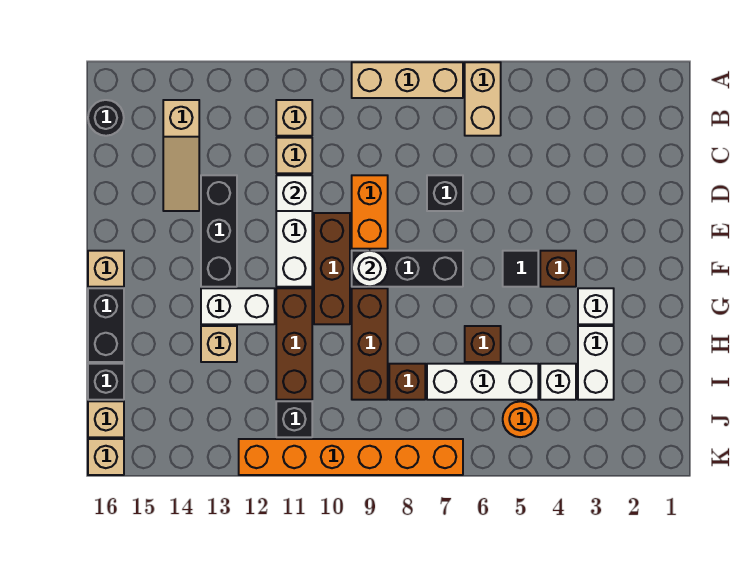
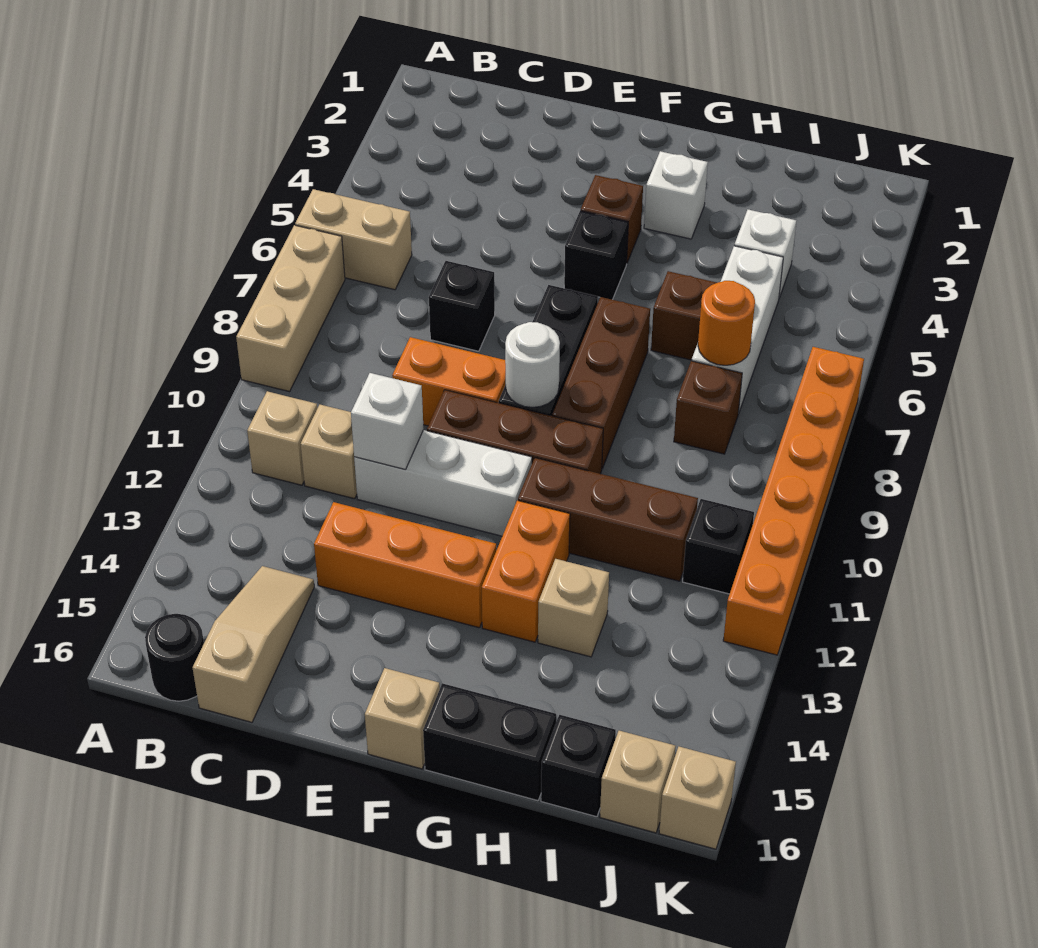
tan 1x3 slope [163,100,199,211] -> tan 1x3 slope turned to [193,566,314,722]
black 1x3 brick [201,175,237,287] -> orange 1x3 brick [314,502,496,628]
black 1x1 tile [503,251,538,287] -> black 1x1 brick [564,211,628,299]
brown 1x3 brick [352,288,388,400] -> brown 1x3 brick turned to [552,297,650,469]
white 1x2 brick [201,288,275,324] -> orange 1x2 brick [482,500,570,642]
white 1x2 brick [578,326,614,400] -> none
orange 1x1 round brick [503,401,538,437] -> orange 1x1 round brick moved to [698,281,755,365]

